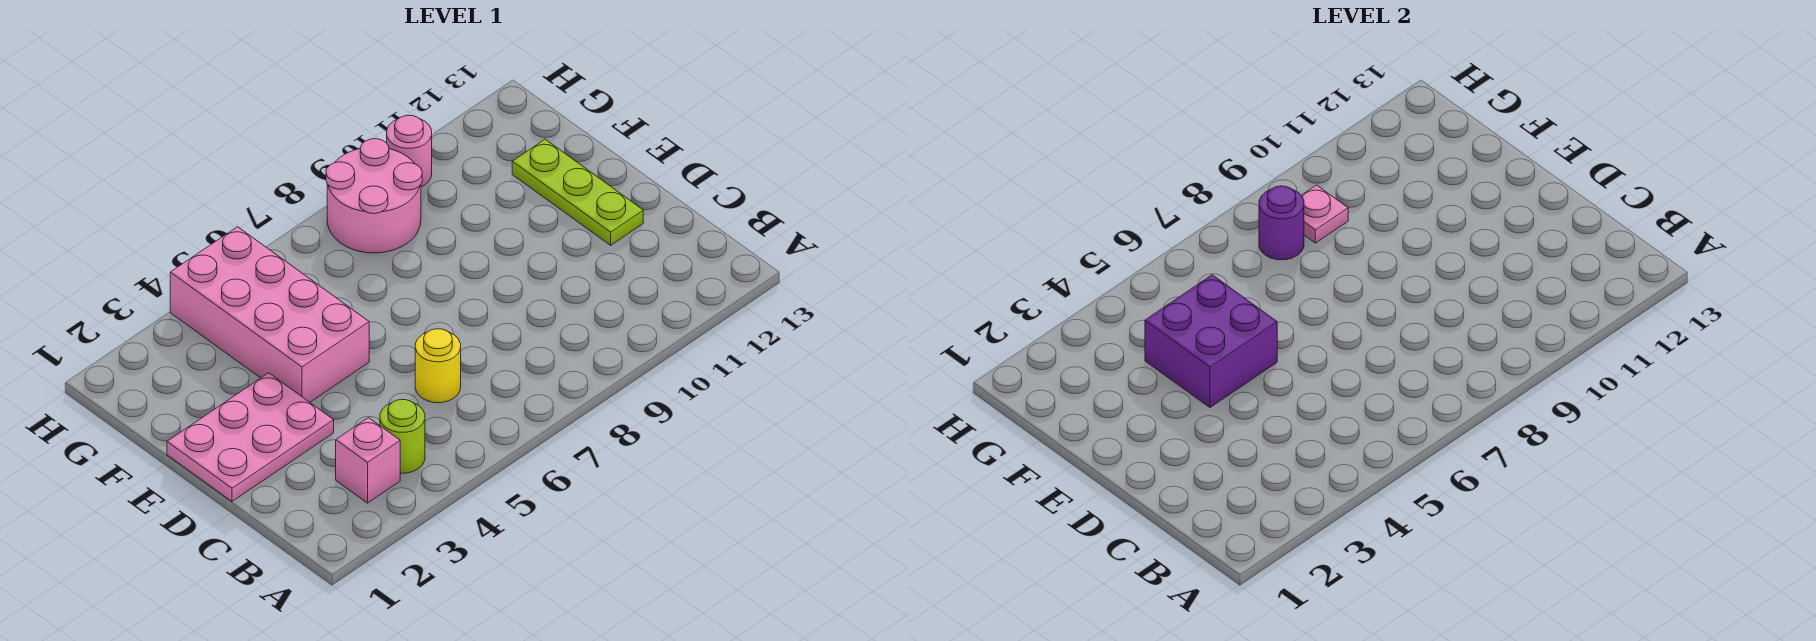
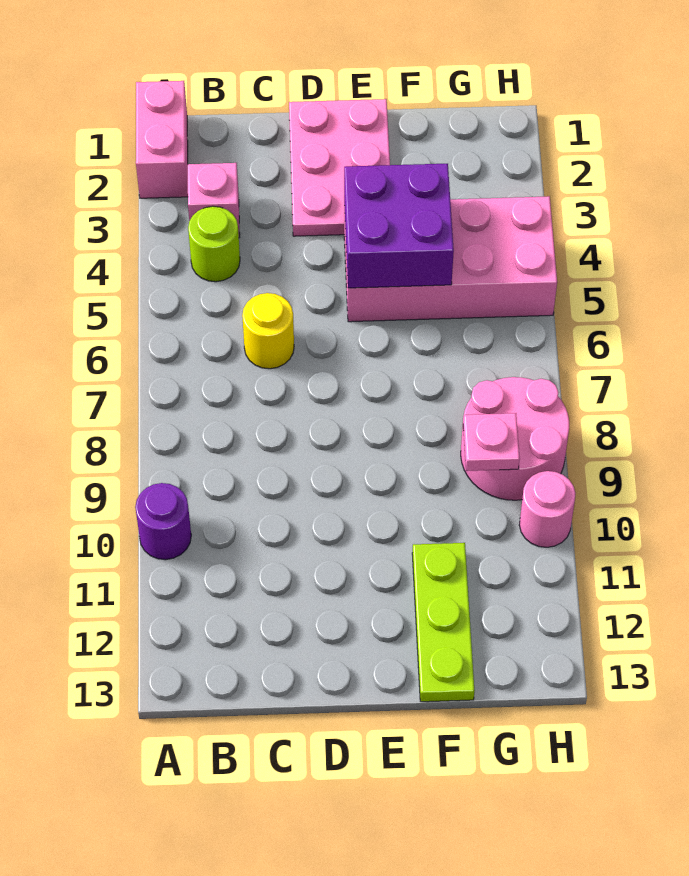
none -> pink 1x2 brick [136,81,188,198]
lime 1x3 plate [512,139,643,245] -> lime 1x3 plate turned to [412,543,475,702]
purple 1x1 round brick [1259,186,1304,260] -> purple 1x1 round brick moved to [135,483,191,560]

